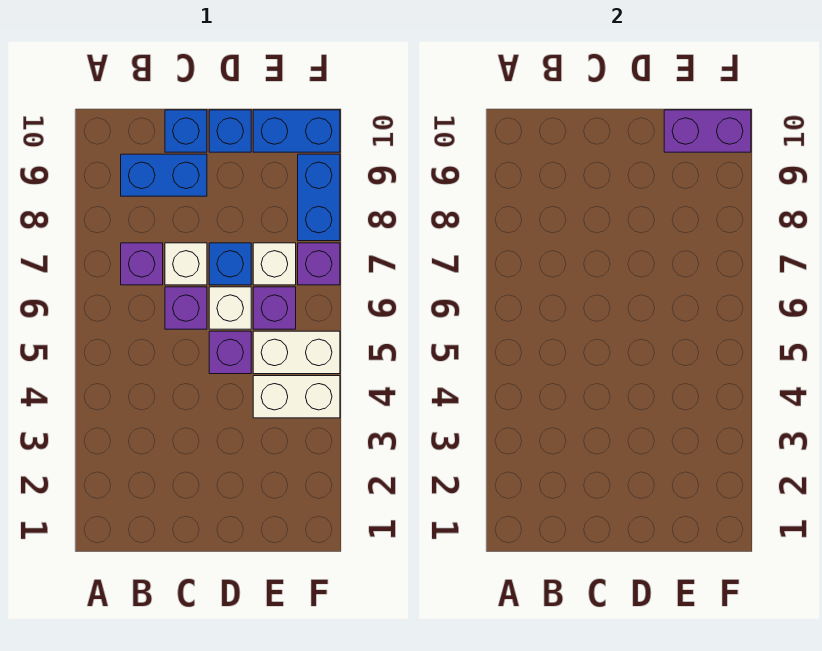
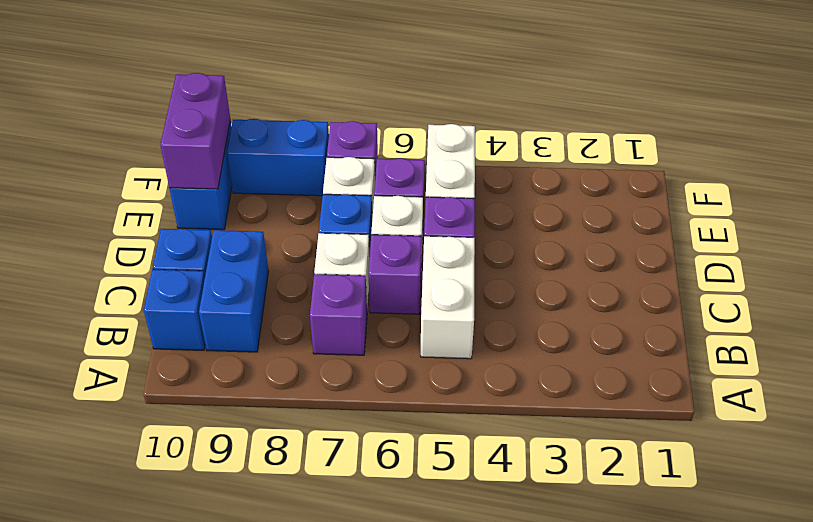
blue 1x1 brick [209,110,251,152] -> blue 1x1 brick moved to [144,269,205,350]
white 1x2 brick [253,376,340,418] -> white 1x2 brick moved to [420,236,475,359]

